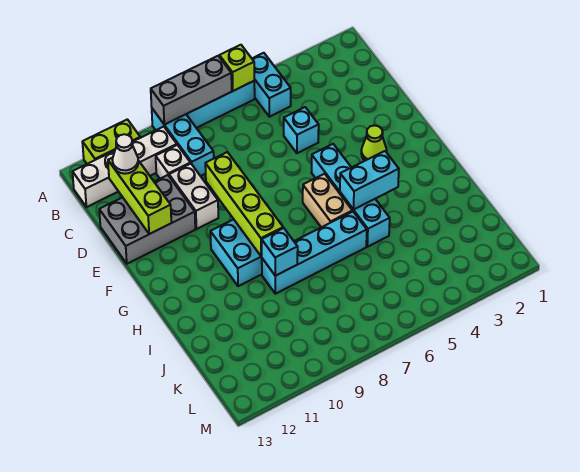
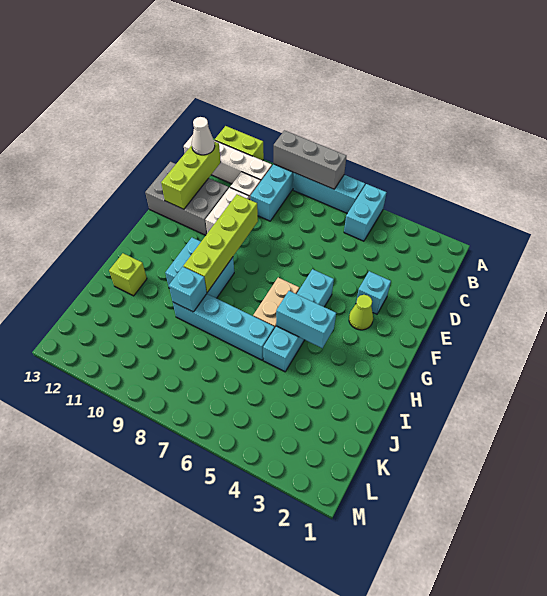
lime 1x1 brick [219,45,254,91] -> lime 1x1 brick moved to [109,253,147,296]
cyan 1x1 brick [284,107,319,153] -> cyan 1x1 brick moved to [356,271,391,314]

